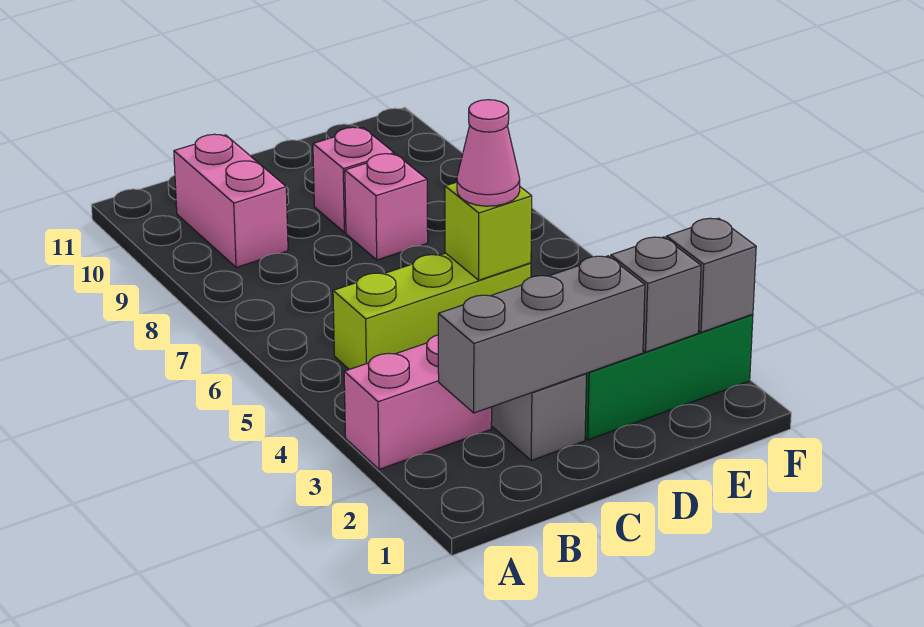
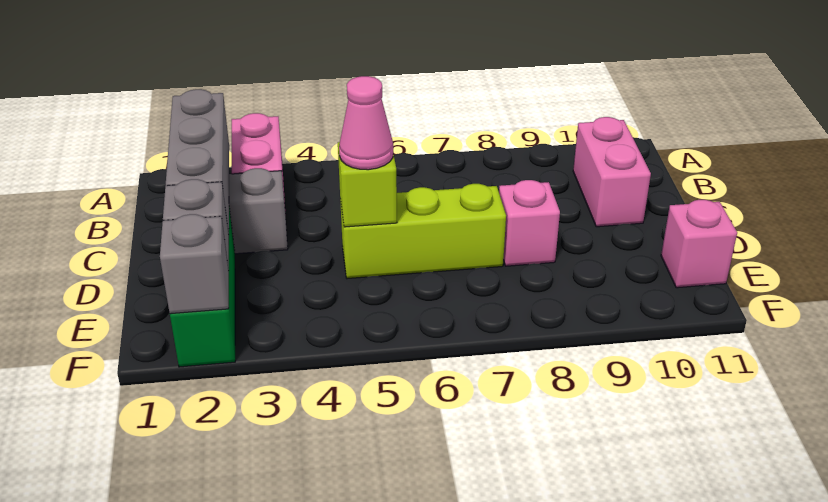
lime 1x3 brick [333,253,531,369] -> lime 1x3 brick turned to [340,184,506,279]
pink 1x2 brick [174,134,288,268] -> pink 1x2 brick turned to [573,117,651,227]
pink 1x1 brick [313,127,394,232] -> pink 1x1 brick moved to [661,200,737,288]

